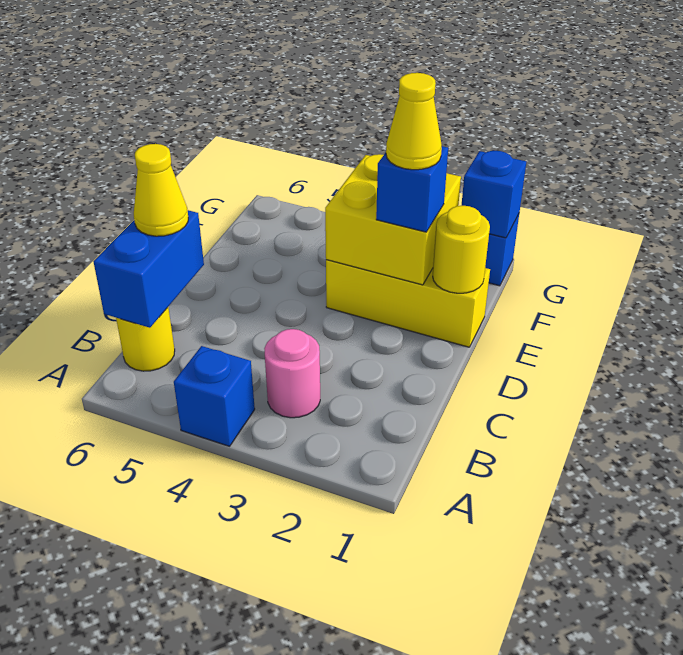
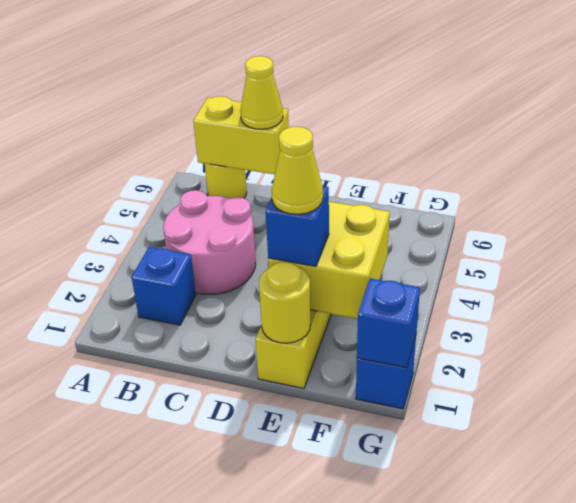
blue 1x1 brick [174,346,255,446] -> blue 1x1 brick moved to [132,247,196,325]
pink 1x1 round brick [264,329,320,418] -> pink 2x2 round brick [163,190,256,294]
blue 1x2 brick [93,210,204,328] -> yellow 1x2 brick [193,96,289,174]

